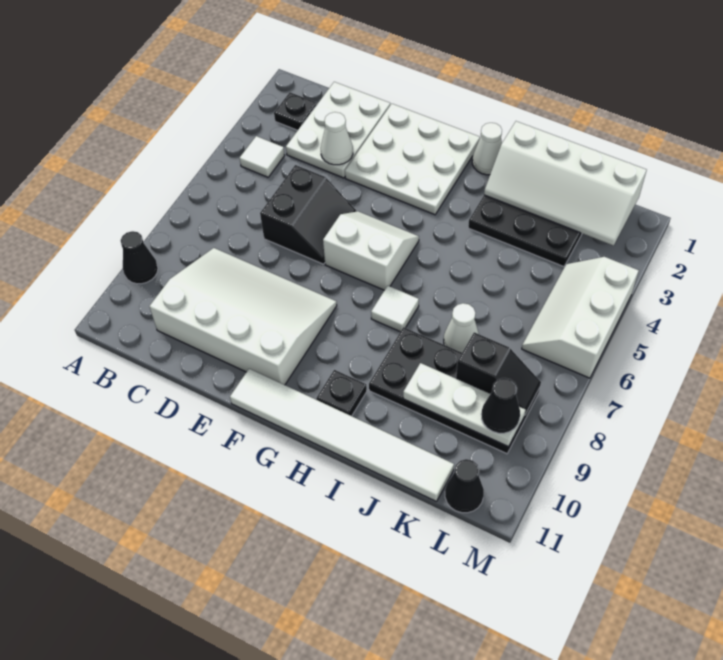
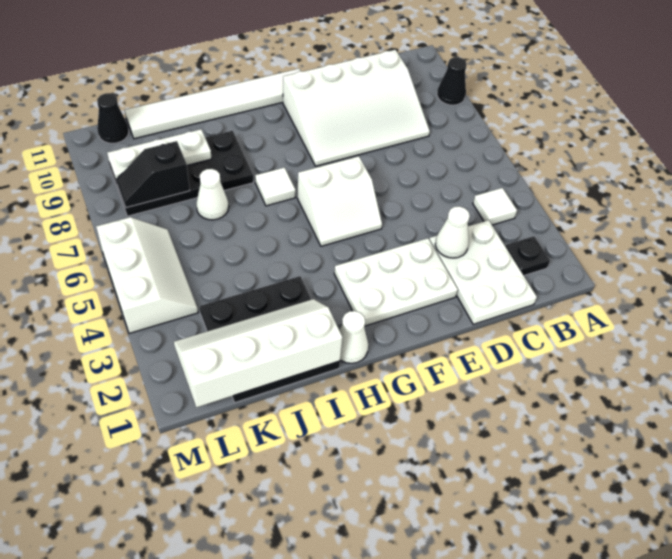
black 2x2 slope [260,165,357,264] -> none
white 3x3 plate [345,104,480,215] -> white 2x3 plate [334,238,458,326]
black 1x1 plate [316,370,367,416] -> none
black 1x1 cone [481,378,520,433] -> none

